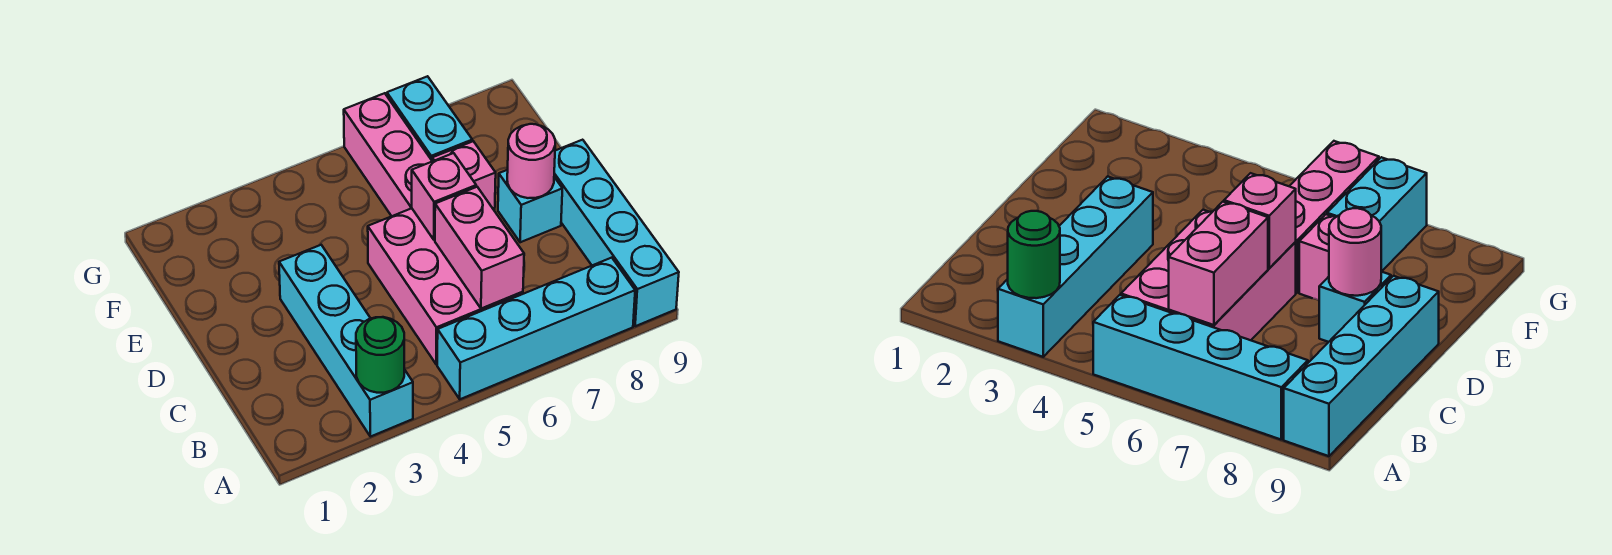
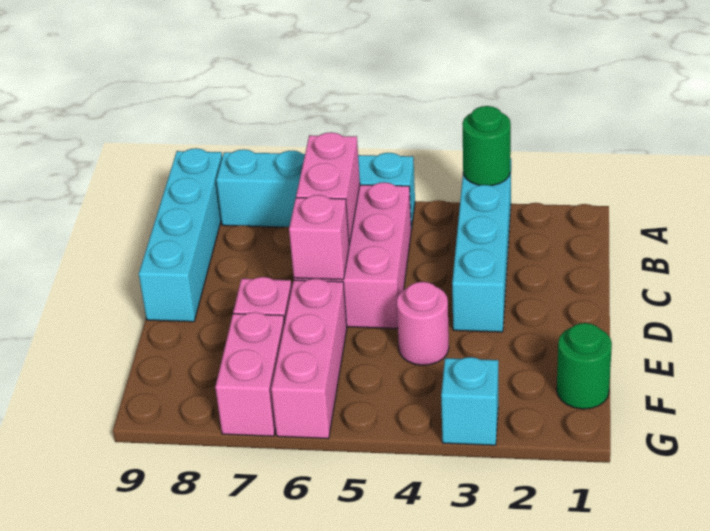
cyan 1x1 brick [498,170,562,242] -> cyan 1x1 brick moved to [441,357,498,445]
pink 1x1 round brick [507,124,555,198] -> pink 1x1 round brick moved to [397,282,449,365]
none -> green 1x1 round brick [557,323,612,409]
cyan 1x2 brick [387,76,472,160] -> pink 1x2 brick [215,312,285,436]

